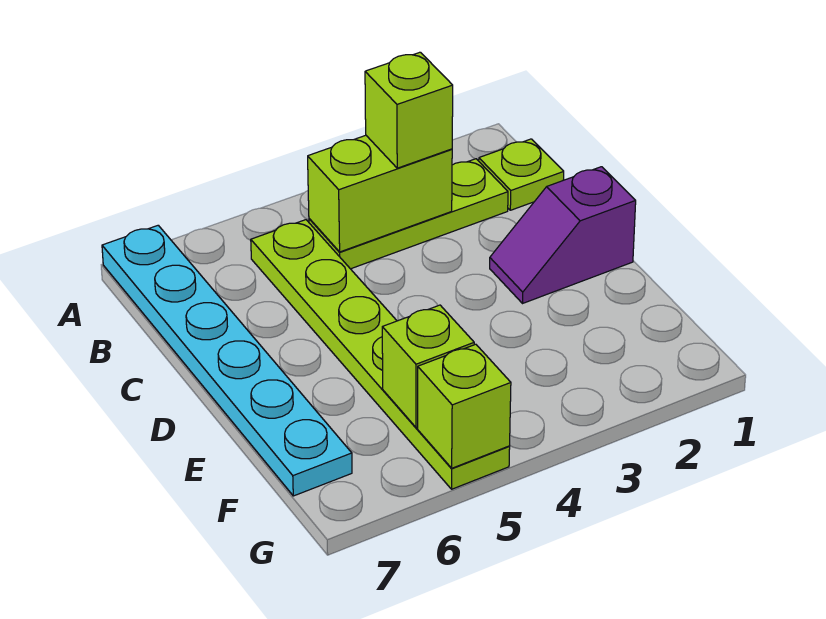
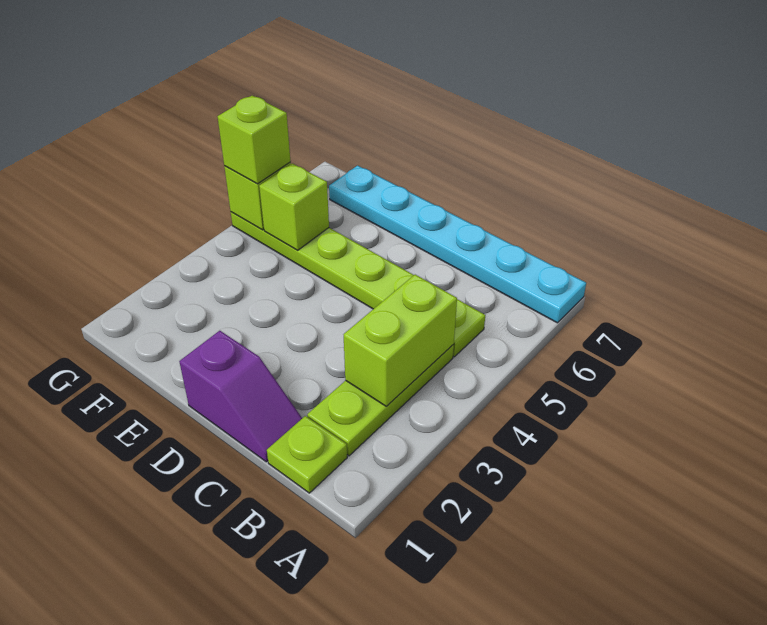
lime 1x1 brick [365,52,453,168] -> lime 1x1 brick moved to [218,96,291,184]
purple 1x2 slope [490,167,636,304] -> purple 1x2 slope turned to [179,331,302,462]

